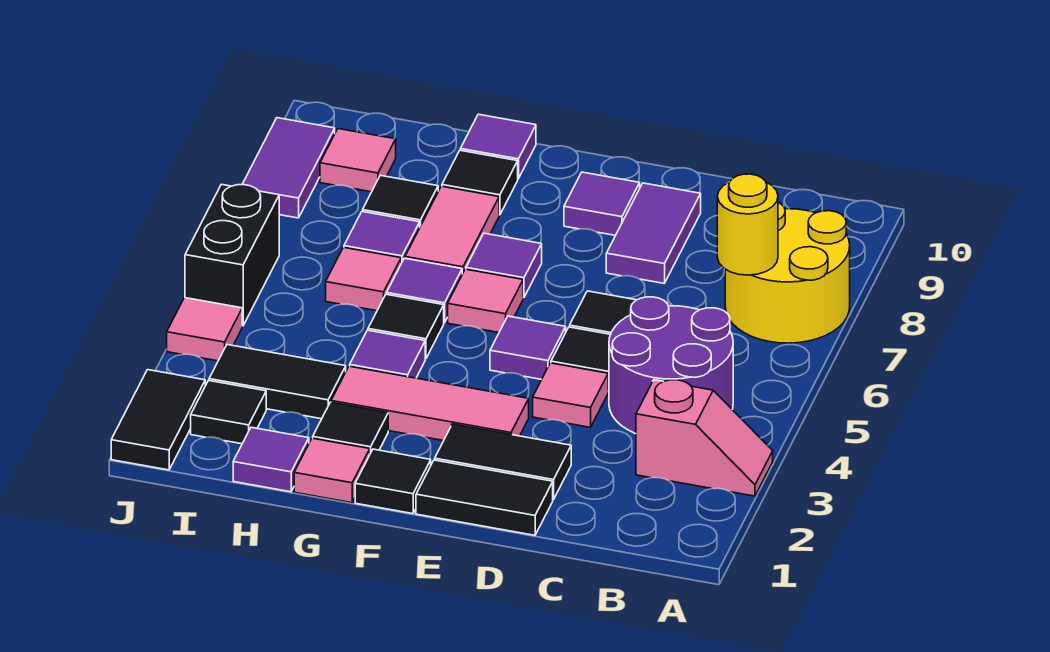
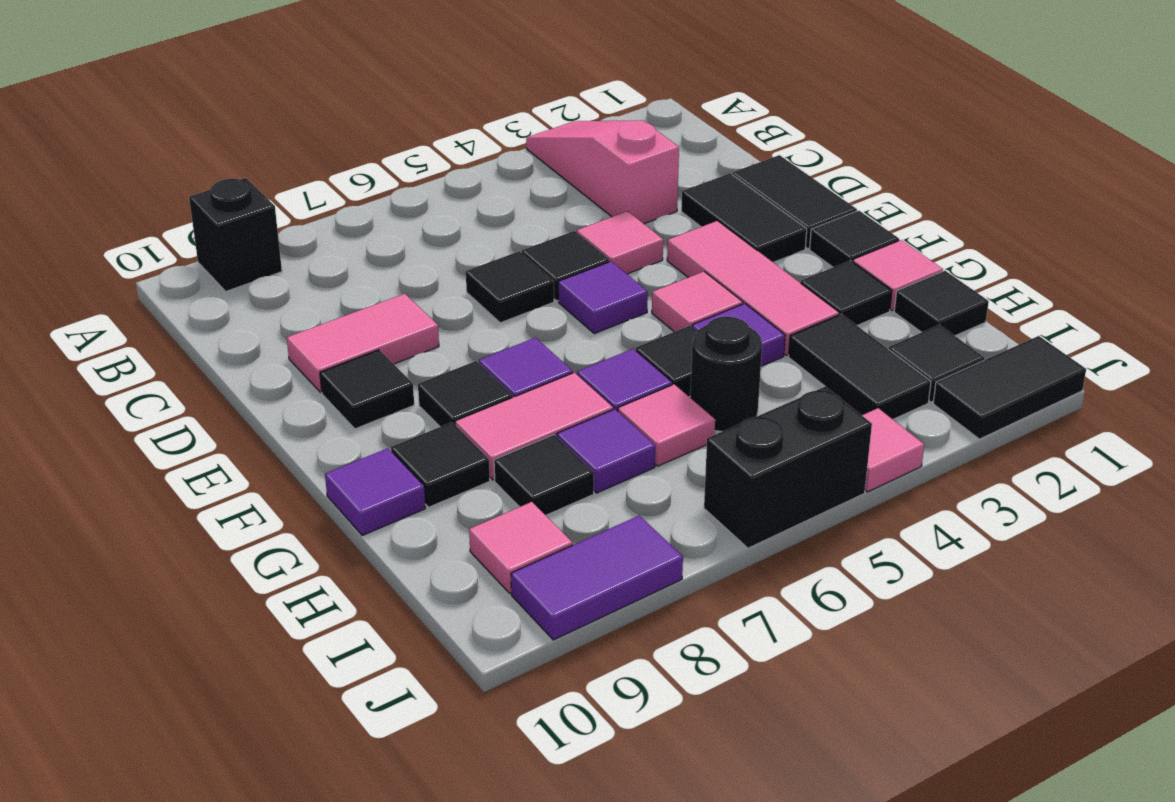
pink 1x2 slope [636,380,773,496] -> pink 1x3 slope [526,120,679,224]
yellow 2x2 round brick [725,203,850,343] -> none
none -> black 1x1 brick [189,178,282,291]
purple 2x2 round brick [609,297,733,434] -> none
yellow 1x1 round brick [717,174,778,275] -> none
purple 1x2 tile [606,183,701,283] -> pink 1x2 tile [287,294,439,392]
purple 1x1 tile [564,172,640,235] -> black 1x1 tile [320,350,414,429]
pink 1x1 tile [448,269,523,332] -> pink 1x1 tile moved to [652,272,743,332]
none -> black 1x1 tile [418,361,512,427]
purple 1x1 tile [233,427,309,492] -> black 1x1 tile [894,271,989,336]
none -> black 1x1 round brick [690,317,762,432]

